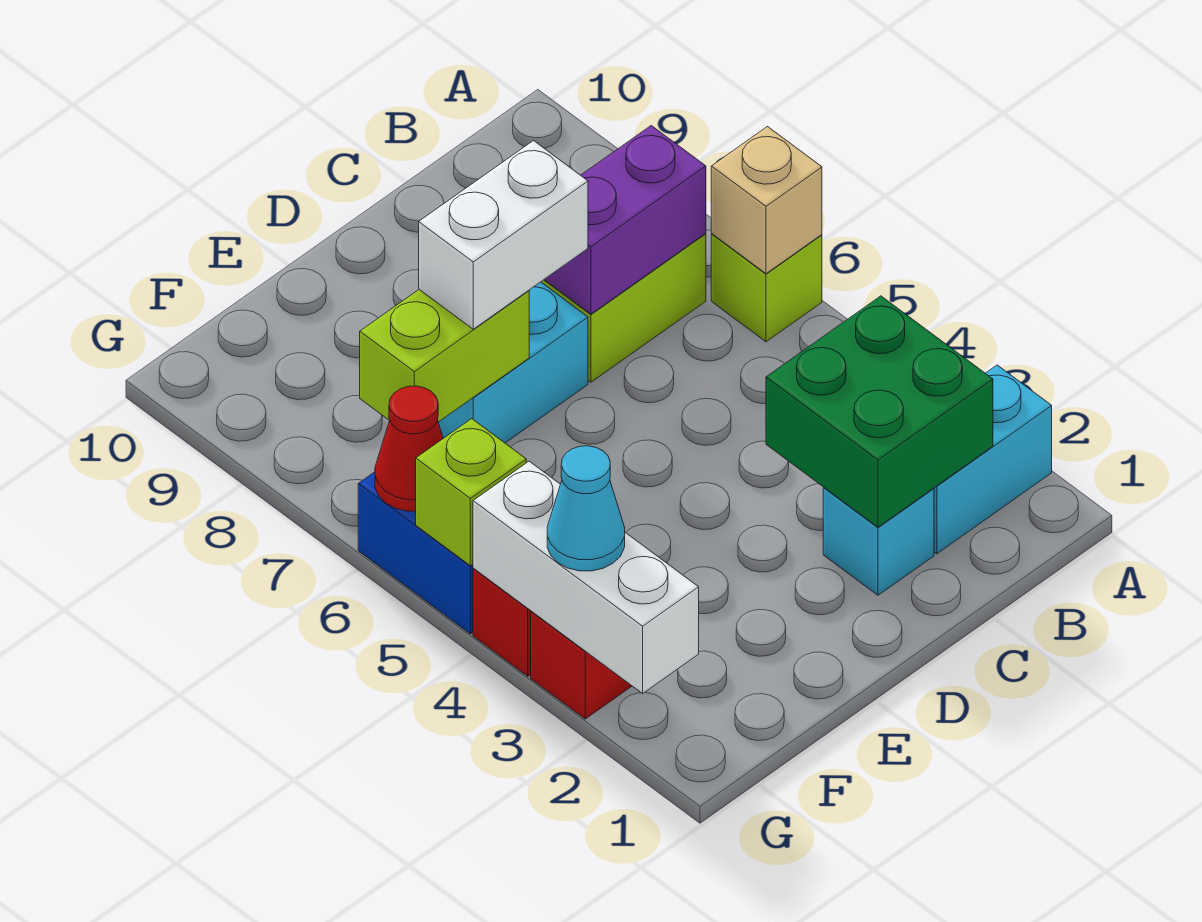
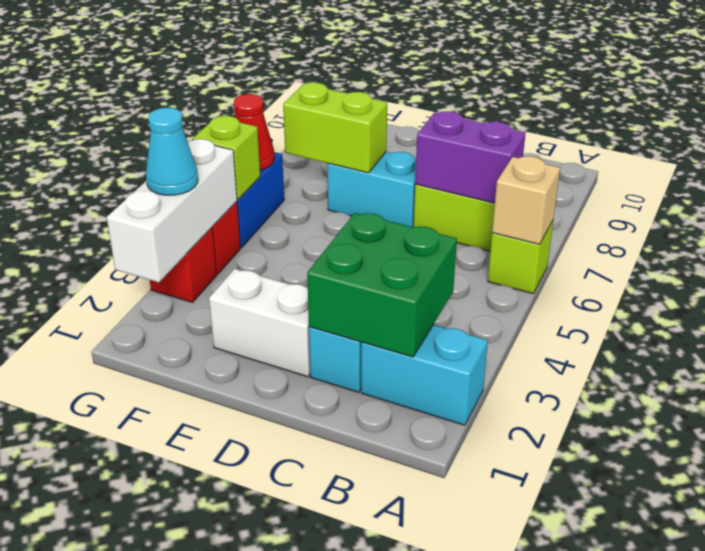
white 1x2 brick [419,141,588,329] -> white 1x2 brick moved to [209,269,310,377]

